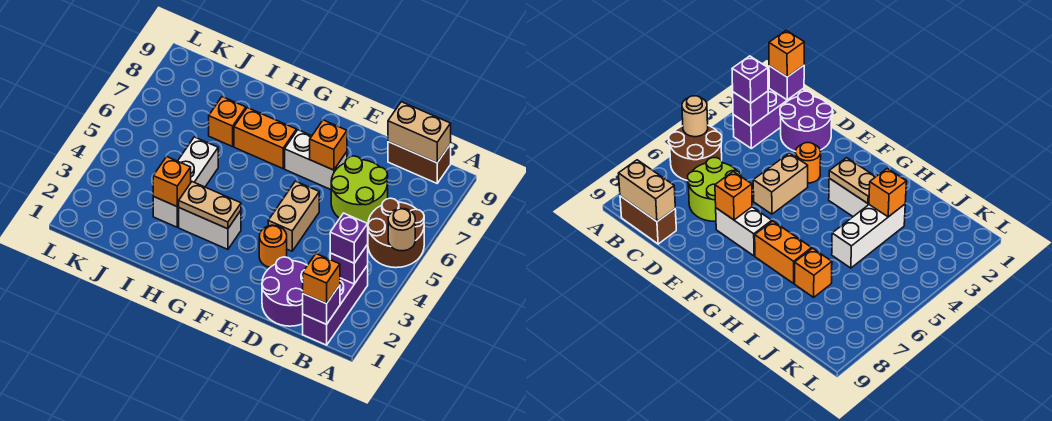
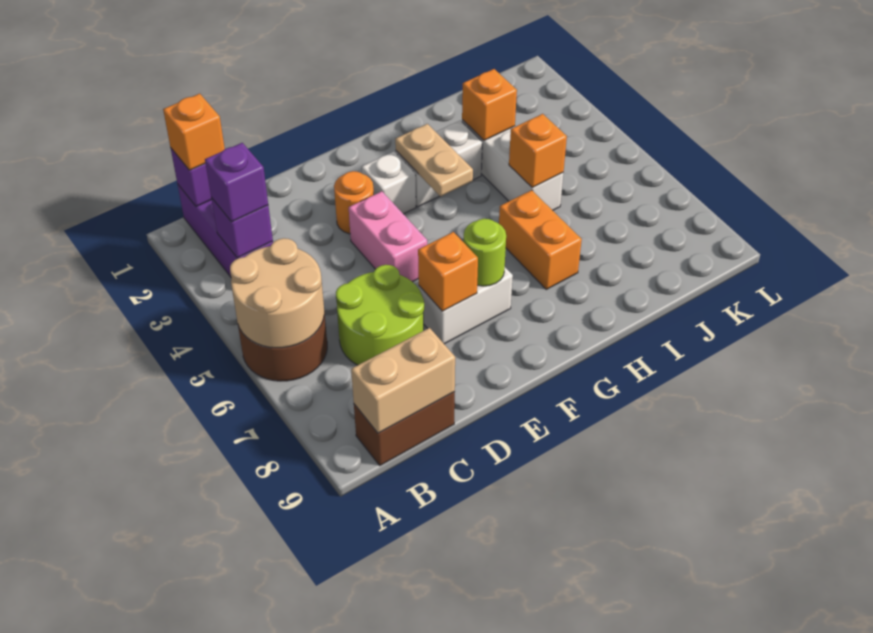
tan 1x1 round brick [388,208,415,251] -> tan 2x2 round brick [230,238,324,348]
purple 2x2 round brick [262,257,307,326] -> none
tan 1x2 brick [268,181,319,251] -> pink 1x2 brick [349,191,427,282]
none -> white 1x1 brick [362,151,416,214]
none -> lime 1x1 round brick [463,219,506,286]
tan 1x2 plate [178,182,241,229] -> tan 1x2 plate turned to [395,124,473,196]
orange 1x2 brick [234,108,296,169] -> orange 1x2 brick turned to [499,190,582,289]
orange 1x1 brick [209,97,246,147] -> orange 1x1 brick moved to [509,114,567,188]

